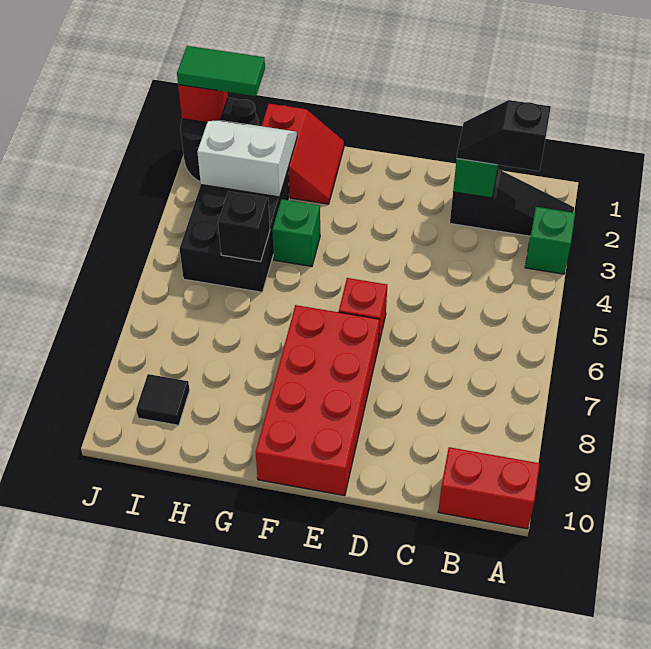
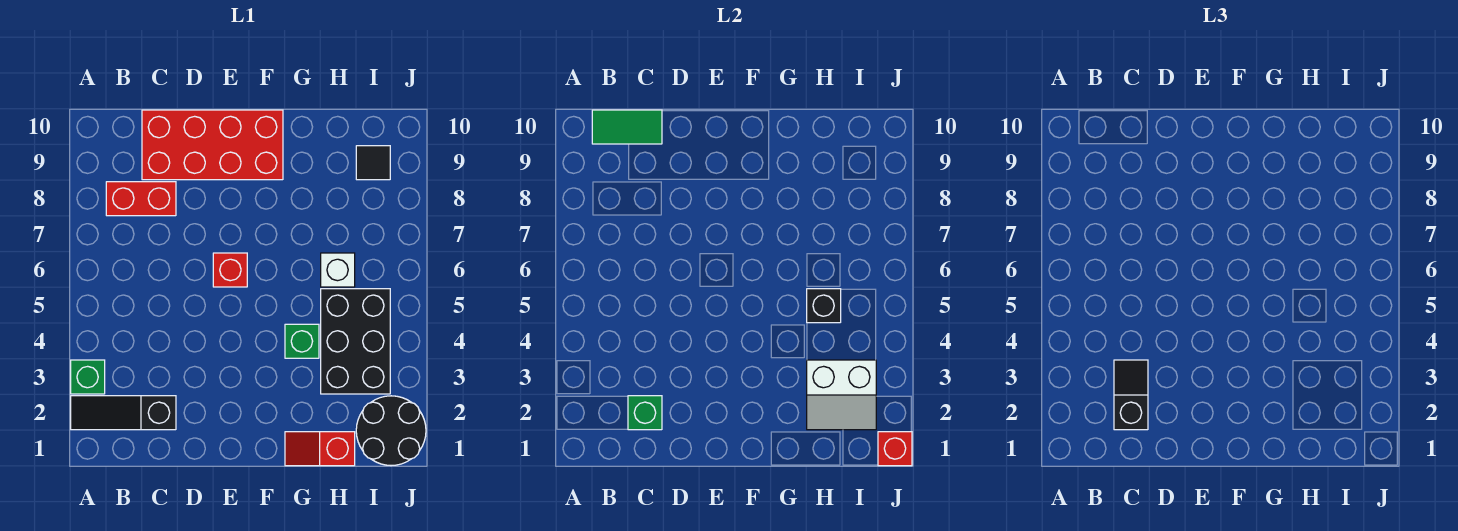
red 1x2 brick [438,447,540,529] -> red 1x2 brick moved to [106,182,176,216]
black 1x2 slope [457,100,551,171] -> black 1x2 slope turned to [1114,360,1148,430]
red 2x4 brick [256,305,380,496] -> red 2x4 brick turned to [142,110,283,180]
red 2x2 slope [262,104,344,204] -> red 1x2 slope [285,432,355,466]
none -> white 1x1 brick [321,253,355,287]
green 1x2 tile [177,46,265,96] -> green 1x2 tile moved to [592,110,662,144]

